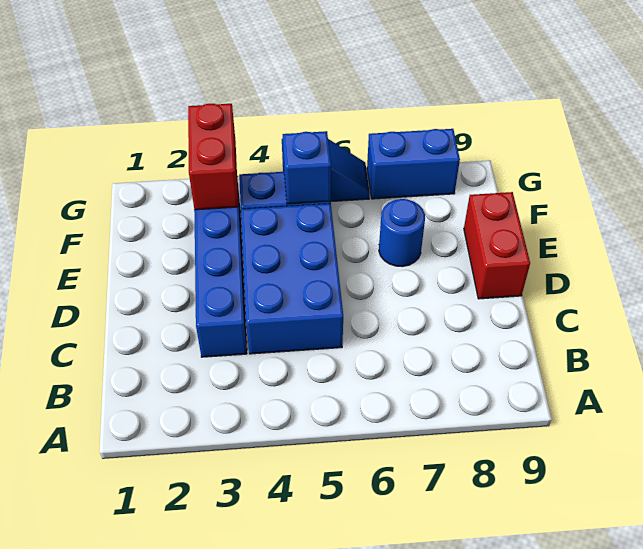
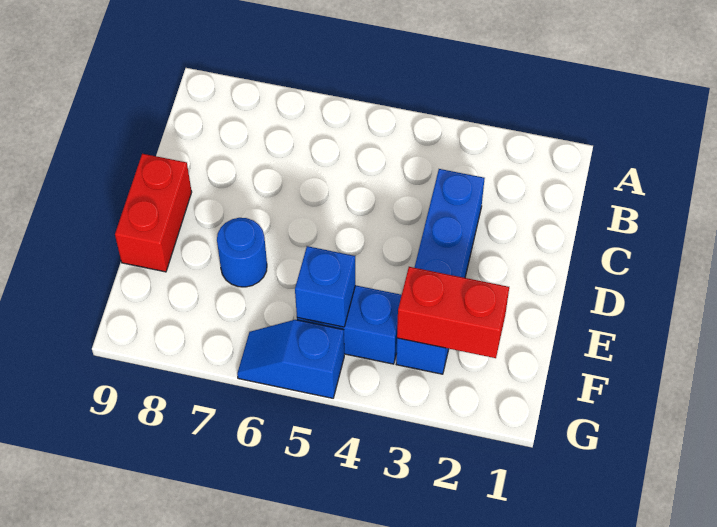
blue 2x3 brick [241,203,343,354] -> none
red 1x2 brick [188,104,238,210] -> red 1x2 brick turned to [397,267,509,358]
blue 1x2 brick [367,129,460,199] -> none

